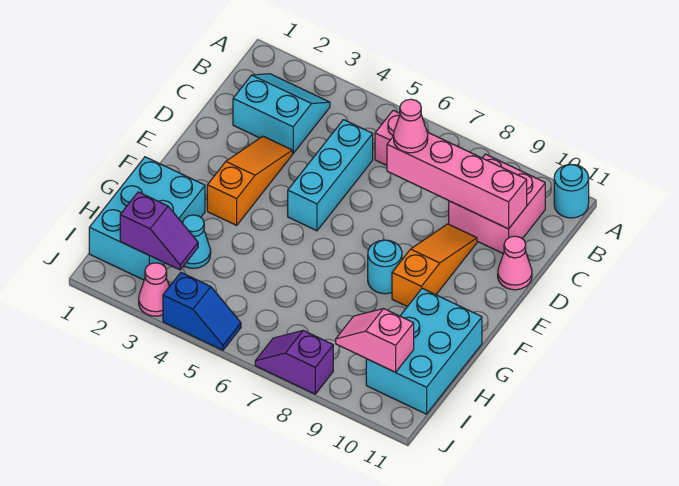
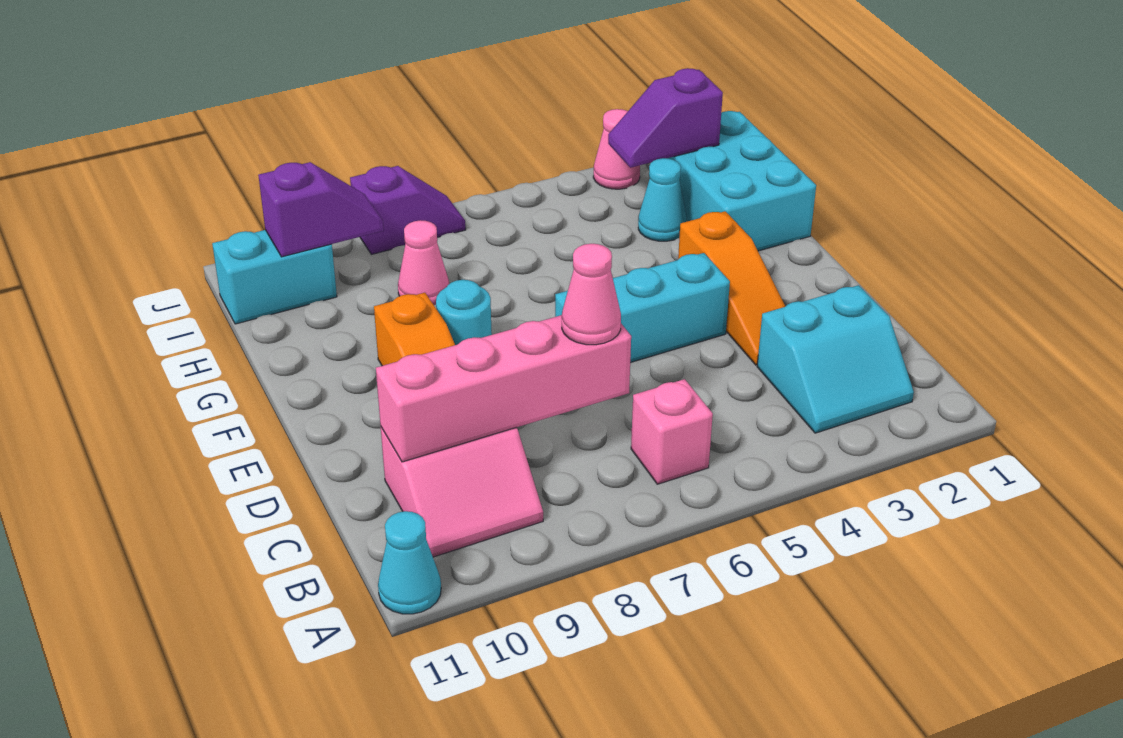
cyan 1x1 round brick [554,164,589,218] -> cyan 1x1 cone [378,511,441,614]
pink 2x2 brick [449,154,545,253] -> pink 2x2 slope [381,427,543,557]
cyan 1x3 brick [288,120,373,231] -> cyan 1x3 brick turned to [555,253,730,363]
pink 1x1 cone [498,236,532,290] -> pink 1x1 cone moved to [398,220,449,305]
cyan 2x3 brick [366,288,482,414] -> cyan 1x2 brick [212,230,337,324]
pink 1x2 slope [336,309,414,372] -> purple 1x2 slope [258,162,384,257]
blue 1x2 slope [163,273,241,350] -> none

